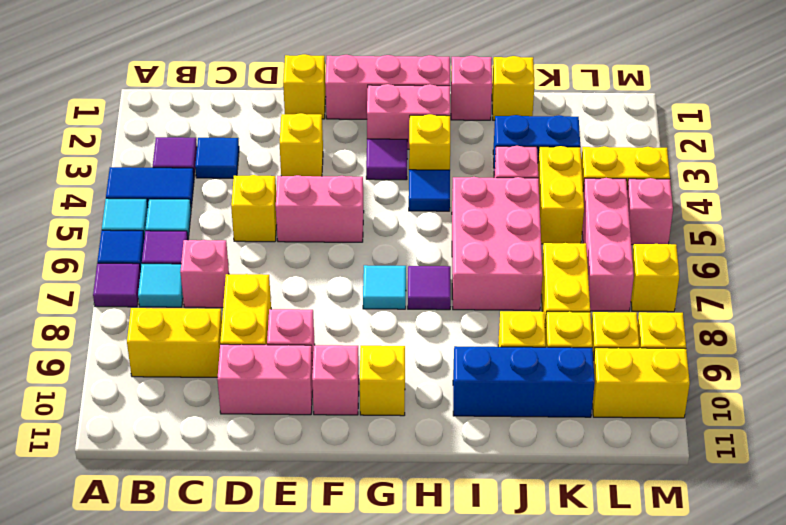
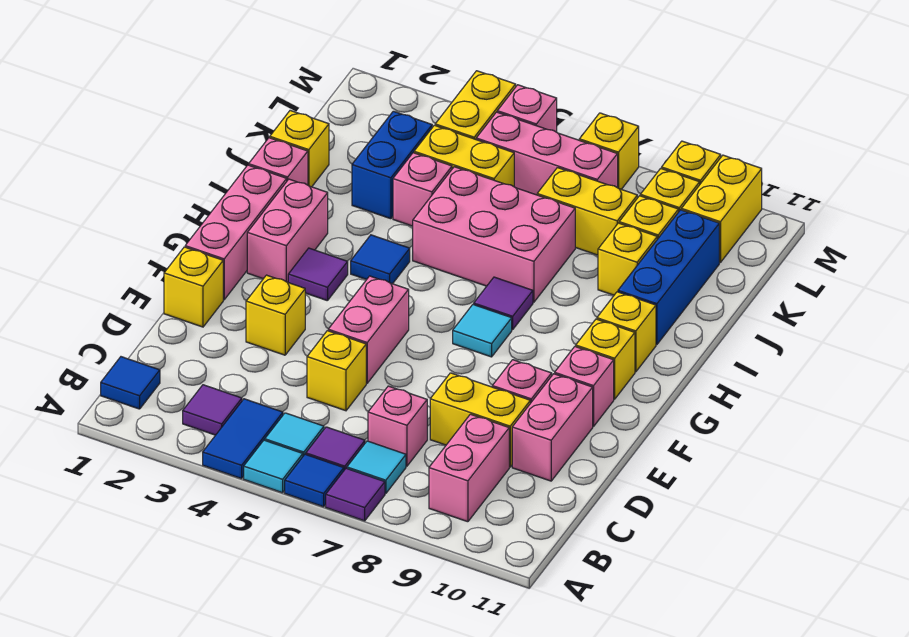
yellow 1x2 brick [127,308,222,377] -> pink 1x2 brick [429,414,509,522]
blue 1x1 tile [195,138,239,178] -> blue 1x1 tile moved to [101,357,160,409]
yellow 1x1 brick [409,114,450,170] -> yellow 1x1 brick moved to [597,292,656,372]

